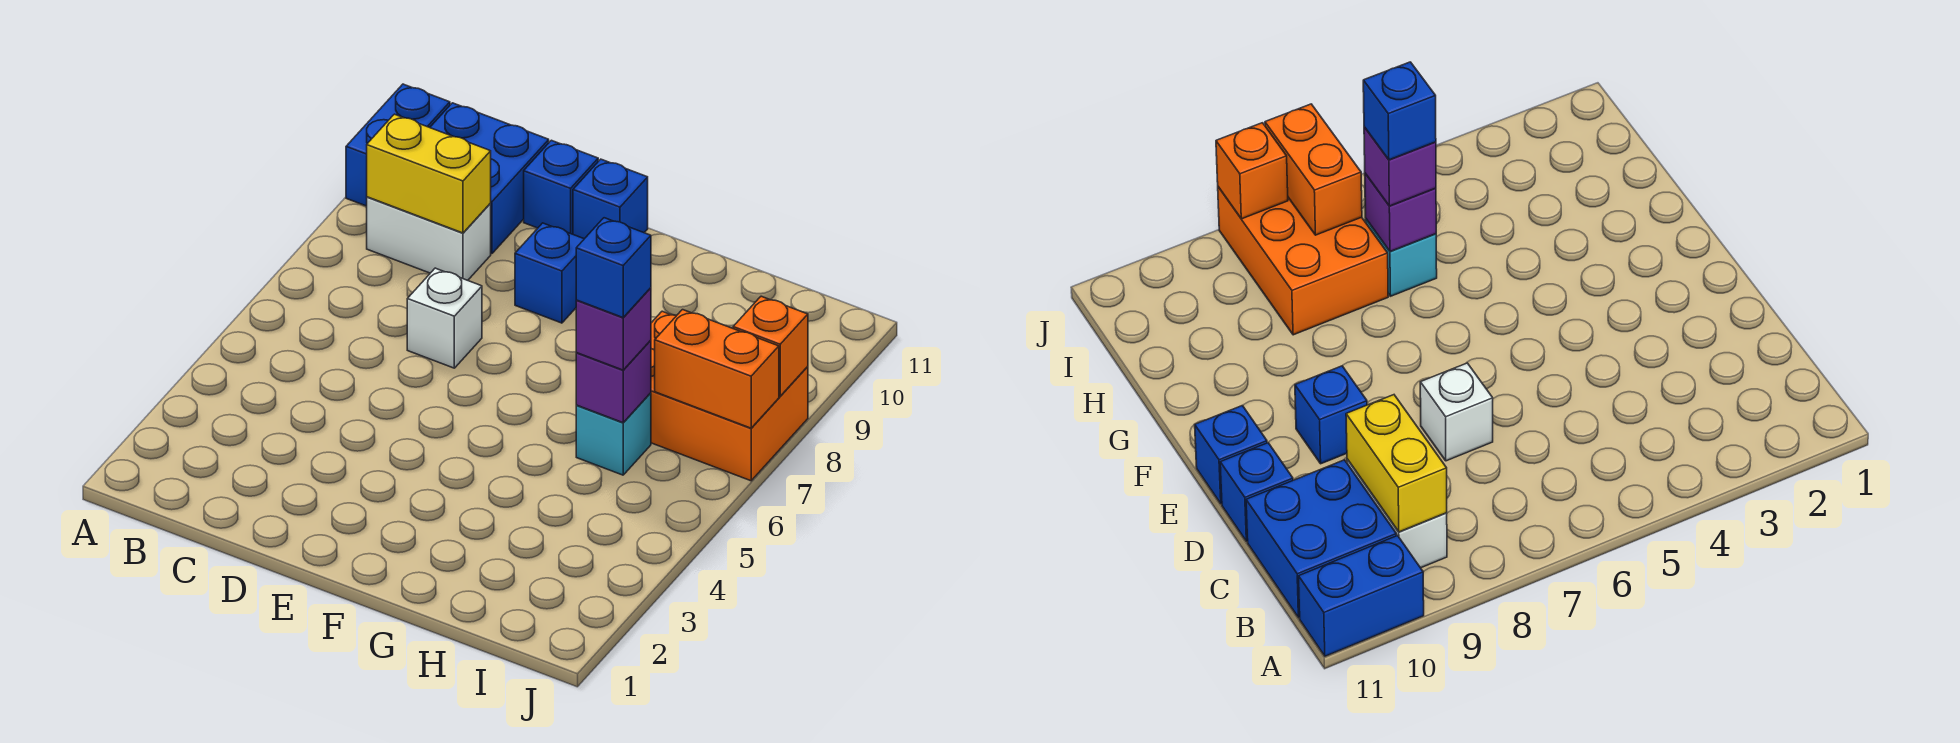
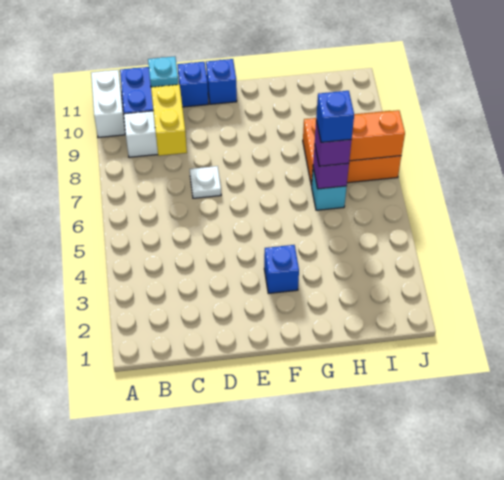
blue 1x2 brick [346,84,450,206] -> white 1x2 brick [91,70,125,138]
yellow 1x2 brick [367,114,491,233] -> yellow 1x2 brick turned to [151,85,187,156]
none -> cyan 1x1 plate [148,56,179,87]
white 1x1 brick [407,268,482,368] -> white 1x1 plate [190,166,221,198]
blue 1x1 brick [515,223,584,323] -> blue 1x1 brick moved to [264,245,299,293]
orange 1x1 brick [733,296,808,396] -> none

